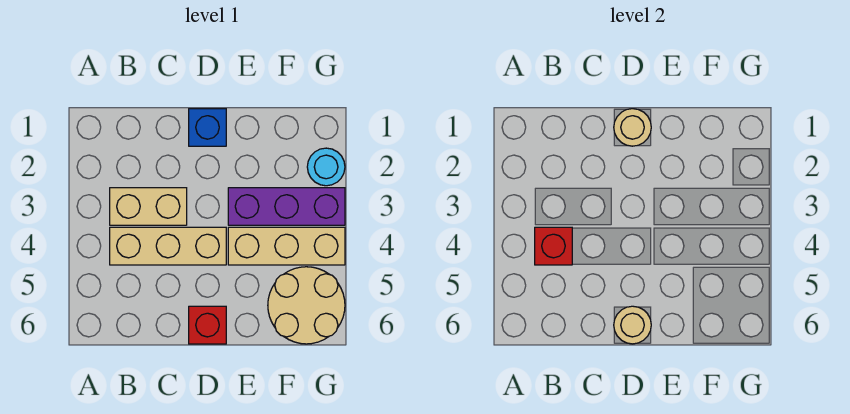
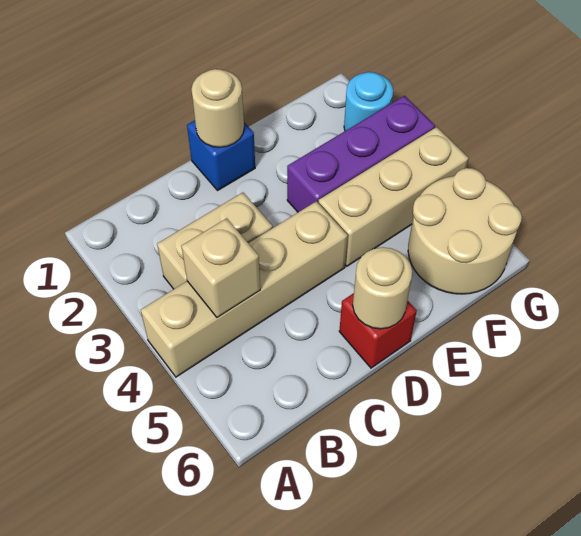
tan 1x3 brick [110,227,226,265] -> tan 1x4 brick [141,201,348,377]
red 1x1 brick [535,227,572,265] -> tan 1x1 brick [181,218,260,317]

